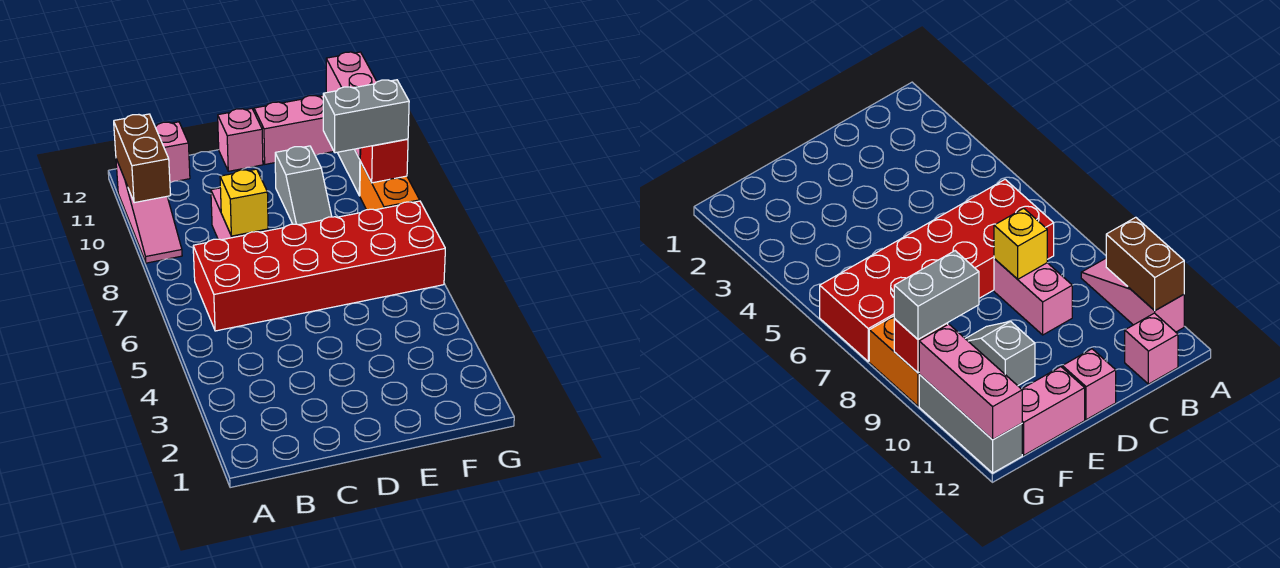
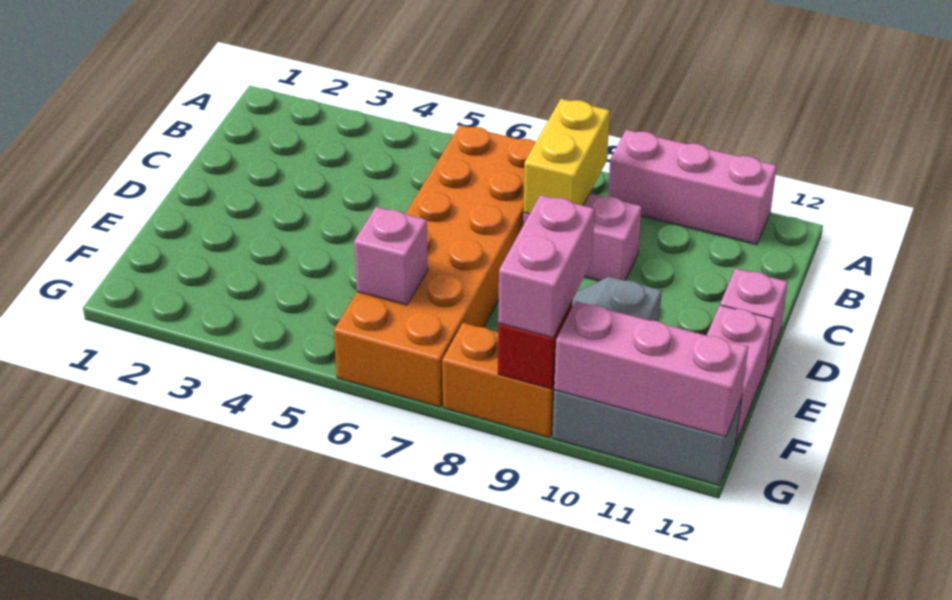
pink 1x3 slope [116,159,182,263] -> pink 1x3 brick [608,130,777,244]
brown 1x2 brick [114,114,170,203] -> none
red 2x6 brick [193,201,445,331] -> orange 2x6 brick [334,125,536,407]
pink 1x1 brick [155,122,190,182] -> pink 1x1 brick moved to [354,207,428,305]
yellow 1x1 brick [220,169,268,236] -> yellow 1x2 brick [523,99,610,214]
grey 1x2 brick [323,80,409,153] -> pink 1x2 brick [498,195,595,338]

